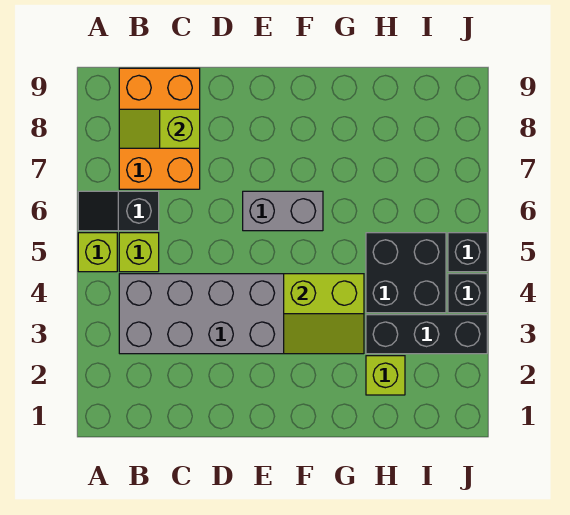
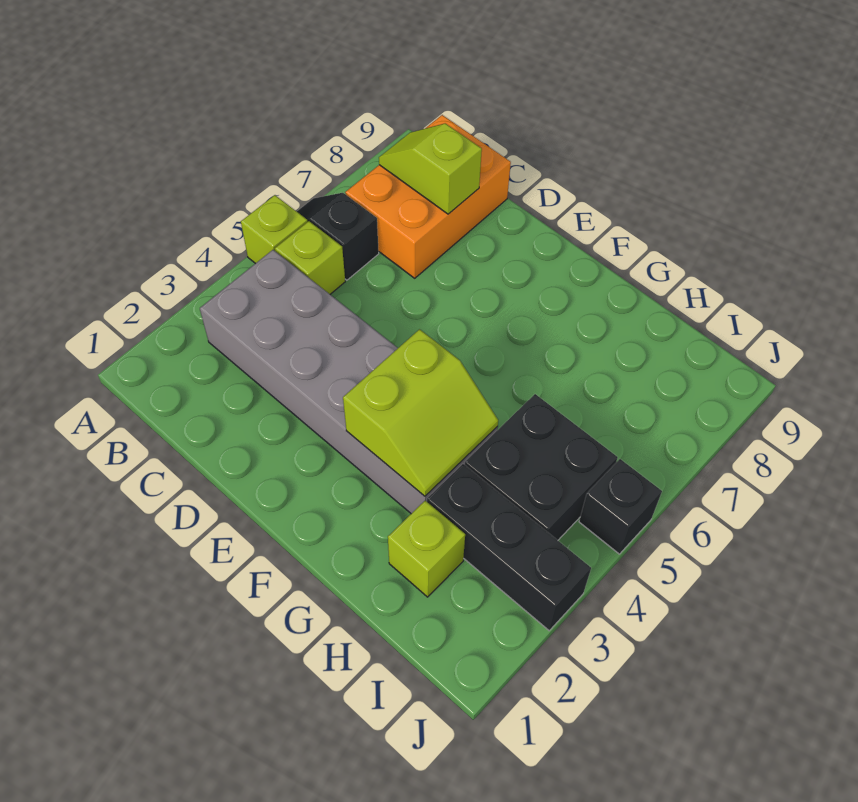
grey 1x2 brick [243,191,323,231] -> none
lime 2x2 slope [284,274,364,354] -> lime 2x2 slope turned to [343,329,498,496]
black 1x1 brick [448,274,487,313] -> none

